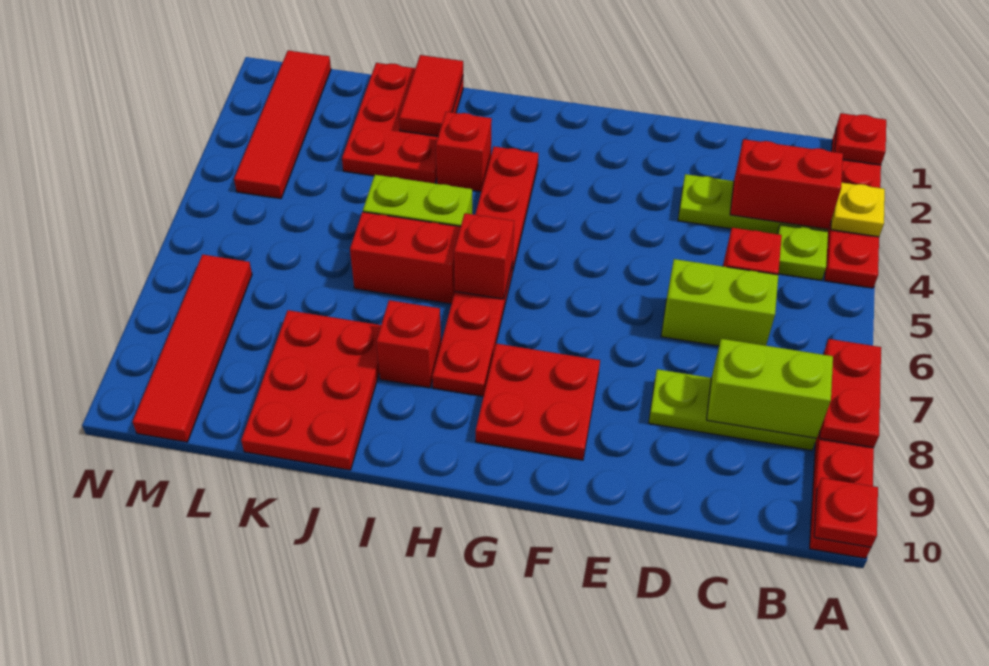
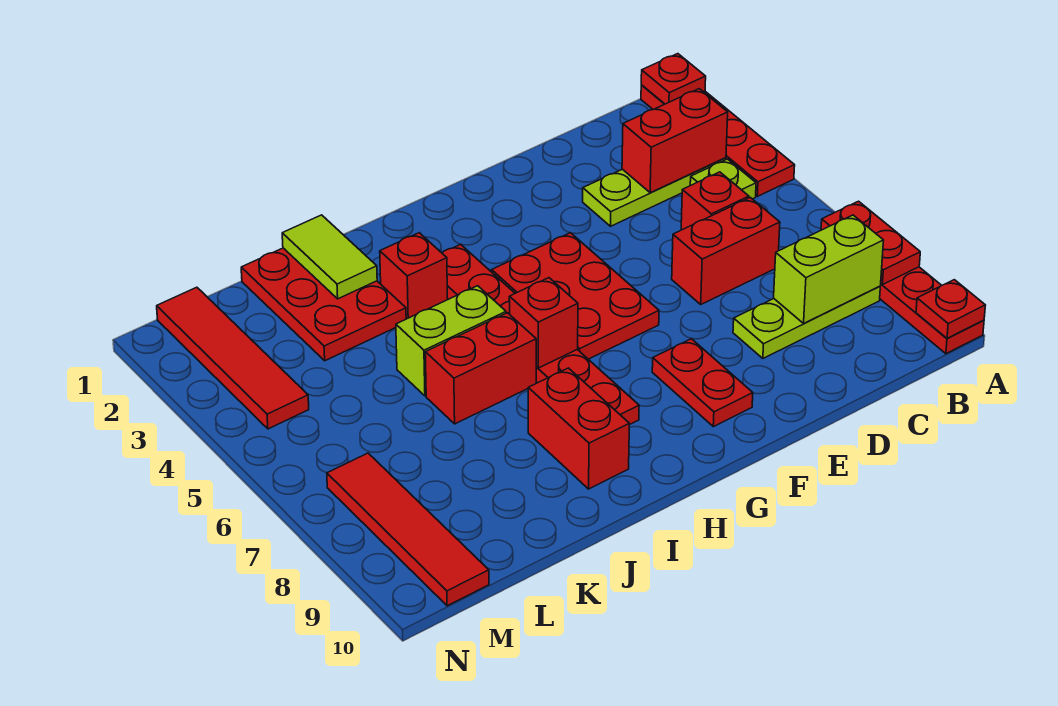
yellow 1x1 plate [831,183,885,237] -> none
lime 1x2 brick [661,259,778,346] -> red 1x2 brick [672,198,780,304]
red 2x2 plate [476,344,600,460] -> red 1x2 plate [652,339,753,427]
red 1x1 brick [376,300,441,388] -> red 1x2 brick [528,368,629,489]
red 1x2 tile [399,55,463,136] -> lime 1x2 tile [282,215,377,299]
red 2x3 plate [241,310,381,470] -> red 2x3 plate moved to [492,233,659,359]

